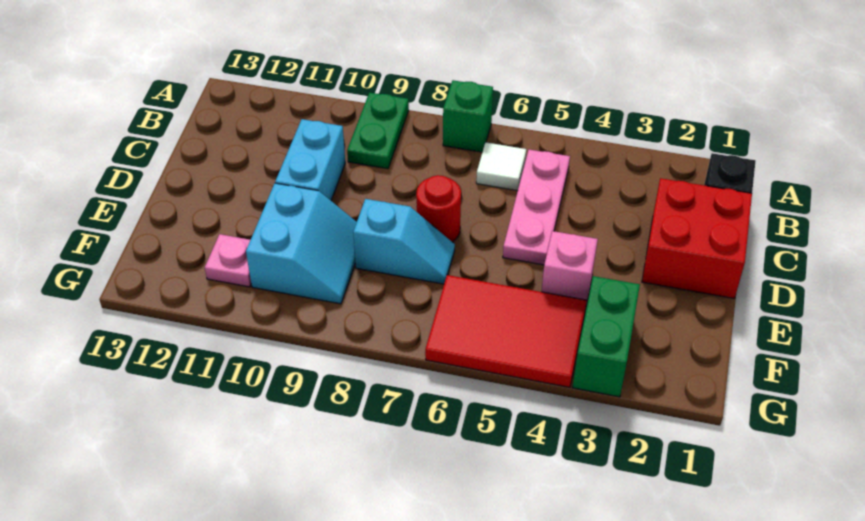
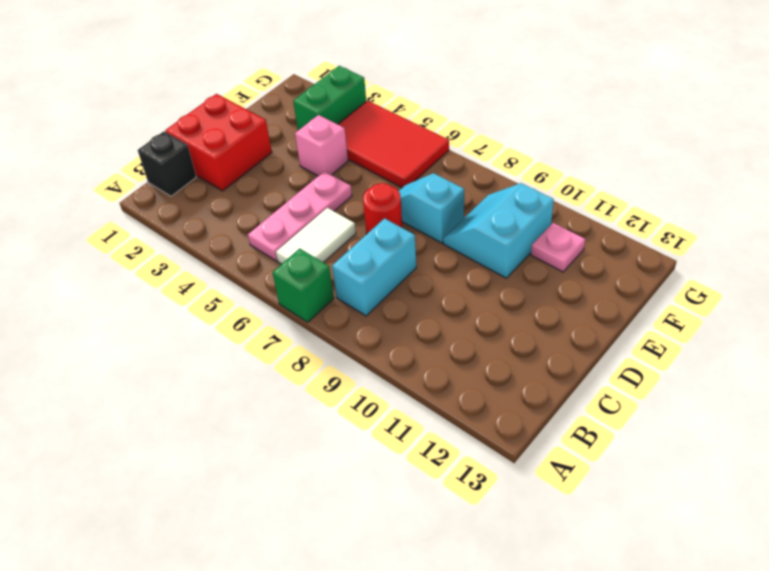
green 1x2 plate [347,93,409,169] -> none
white 1x1 tile [476,142,526,191] -> white 1x2 tile [276,208,356,264]
cyan 1x2 brick [275,119,345,200] -> cyan 1x2 brick moved to [332,218,416,316]

